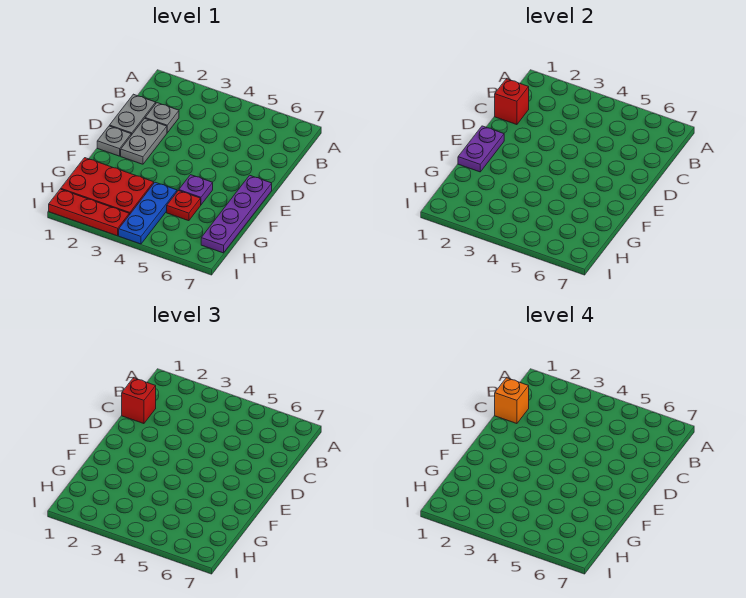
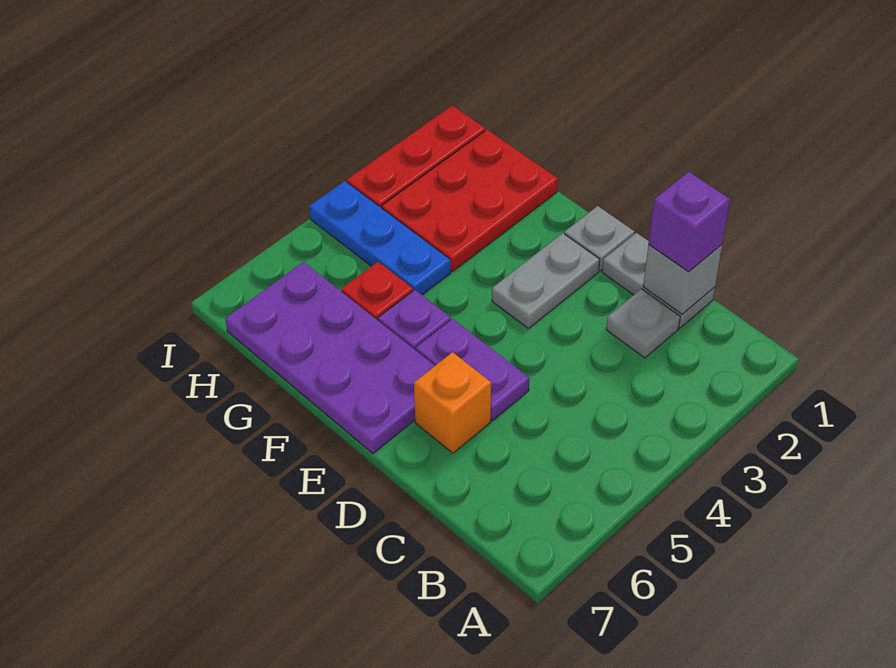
red 1x1 brick [495,79,529,125] -> grey 1x1 brick [643,244,722,314]
red 1x1 brick [122,378,156,424] -> purple 1x1 brick [648,172,730,272]
orange 1x1 brick [495,378,529,424] -> orange 1x1 brick moved to [414,352,491,453]
grey 1x2 plate [121,118,167,164] -> grey 1x2 plate turned to [492,233,600,328]
purple 1x2 plate [458,126,504,172] -> purple 1x2 plate moved to [416,319,529,421]
purple 1x4 plate [201,175,272,253] -> purple 2x4 plate [225,262,435,454]

